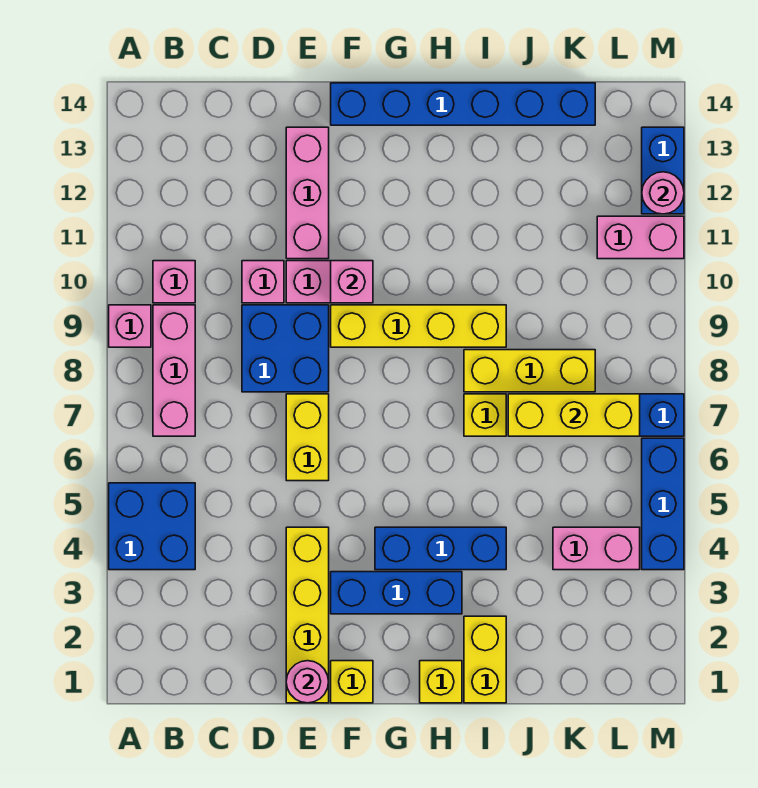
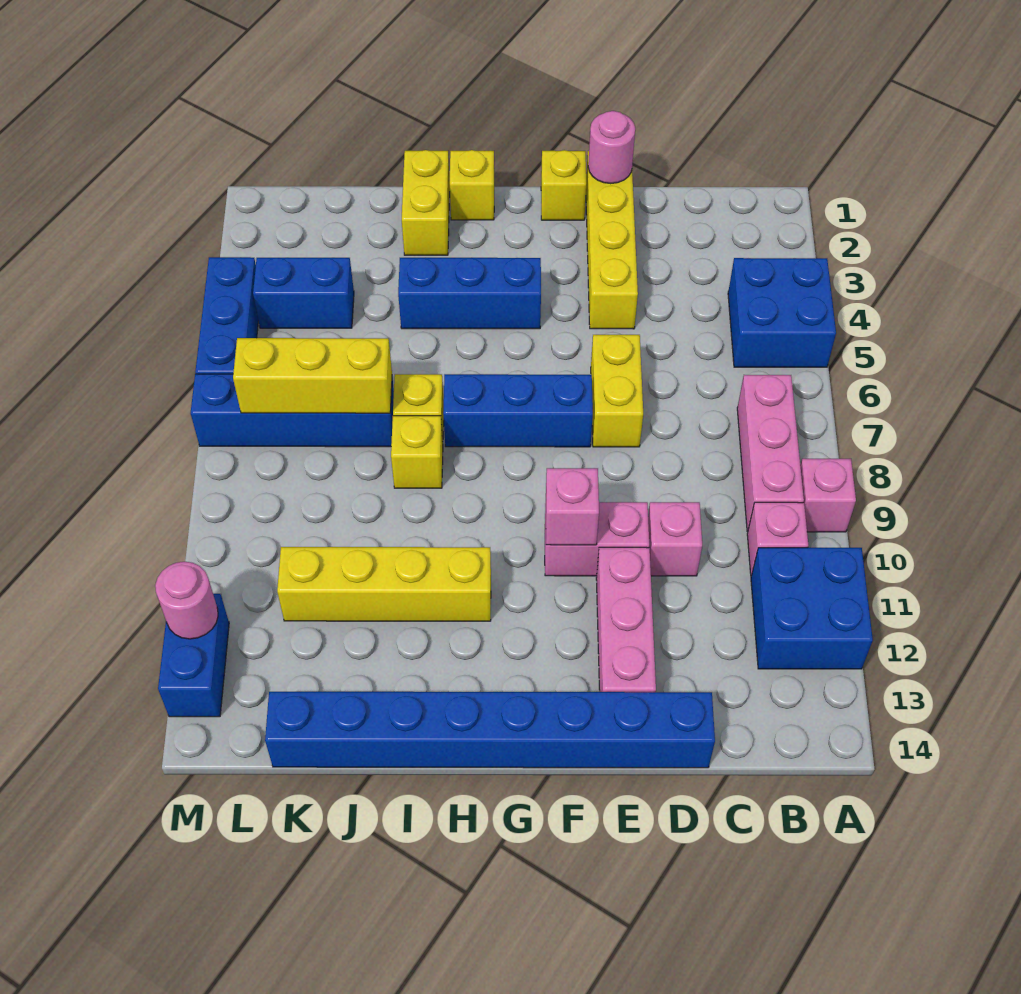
blue 2x2 brick [242,305,329,392] -> blue 2x2 brick moved to [751,548,873,669]
blue 1x3 brick [331,572,462,614] -> blue 1x3 brick moved to [443,374,593,447]
yellow 1x4 brick [331,305,506,347] -> yellow 1x4 brick moved to [277,547,491,621]
blue 1x6 brick [331,83,595,125] -> blue 1x8 brick [265,692,715,768]
yellow 1x3 brick [464,350,595,392] -> yellow 1x1 brick [391,416,443,488]
pink 1x2 brick [553,527,640,570] -> blue 1x2 brick [253,258,354,328]
pink 1x2 brick [597,216,684,259] -> none

